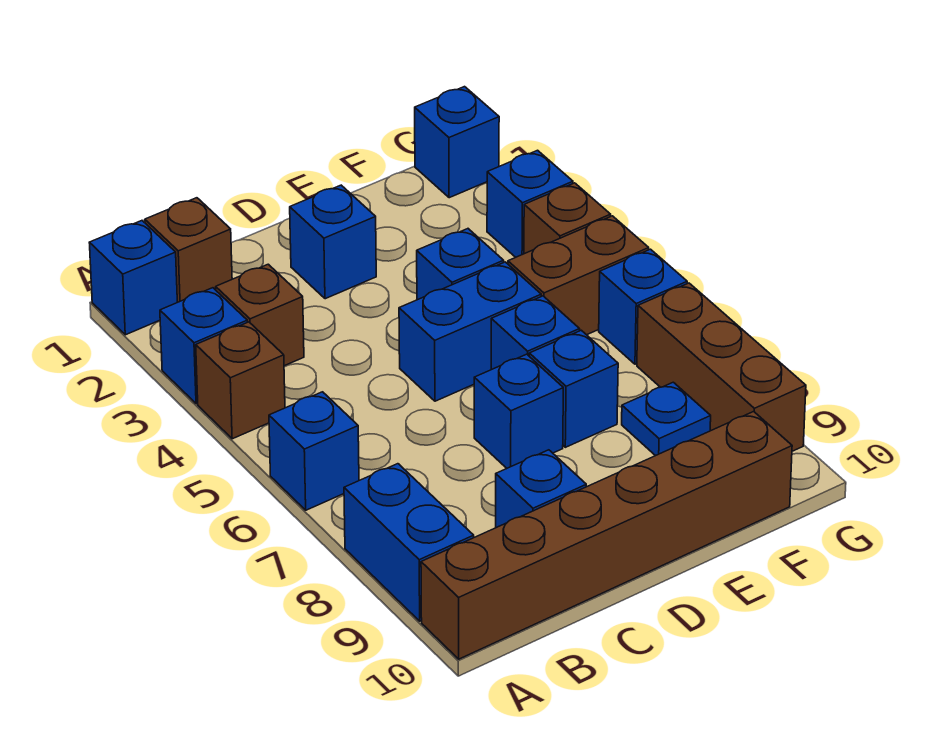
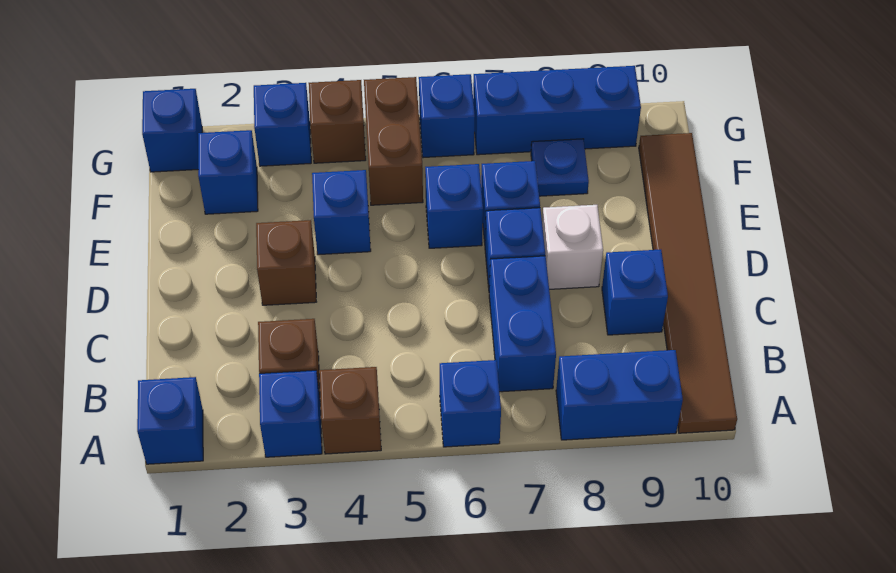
brown 1x6 brick [421,411,792,659] -> brown 1x6 tile [639,133,737,433]
brown 1x1 brick [145,198,232,302] -> brown 1x1 brick moved to [256,220,316,305]
blue 1x1 brick [290,185,376,299] -> blue 1x1 brick moved to [198,130,258,214]
blue 1x2 brick [399,262,541,401] -> blue 1x2 brick moved to [489,256,556,392]
none -> white 1x1 brick [542,205,603,289]
brown 1x3 brick [637,283,806,451] -> blue 1x3 brick [473,66,641,155]

